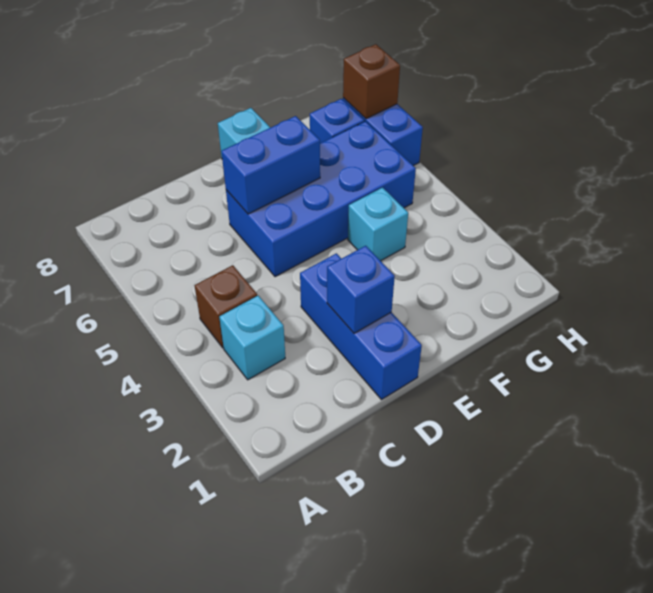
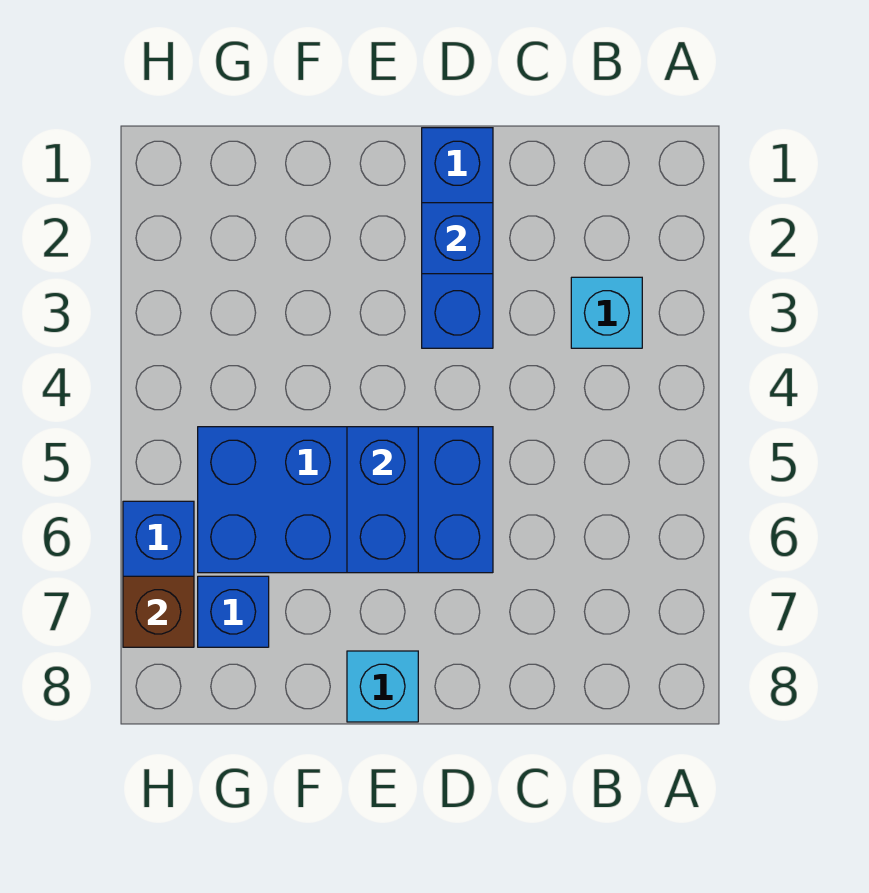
brown 1x1 brick [195,265,257,348] -> none
blue 1x2 brick [221,116,320,214] -> blue 1x2 brick turned to [347,427,418,573]
cyan 1x1 brick [348,188,408,261] -> none

